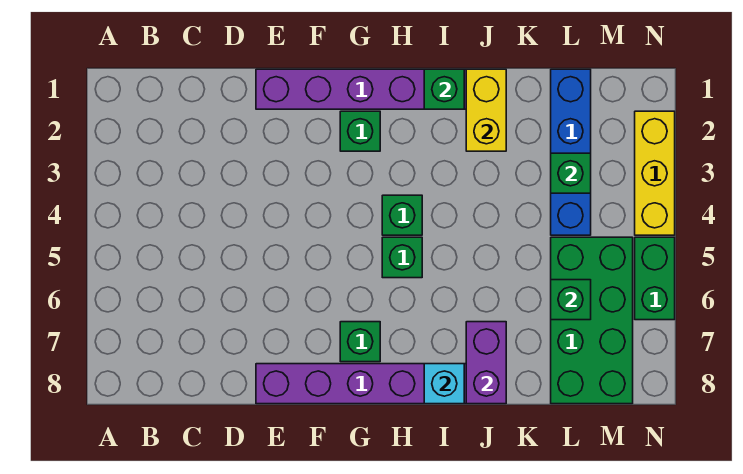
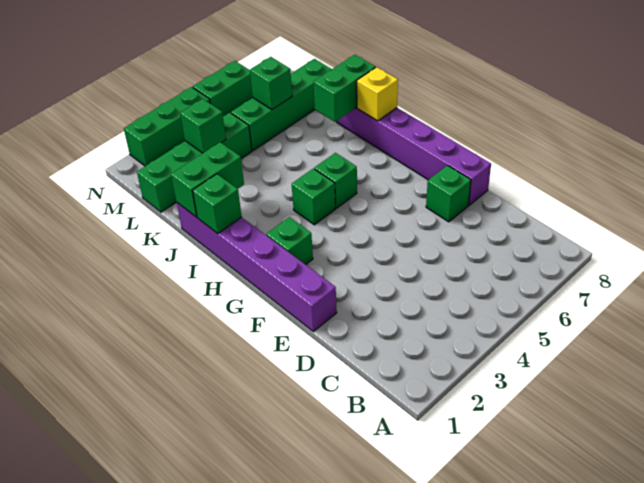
green 1x1 brick [340,322,380,362] -> green 1x1 brick moved to [426,165,471,222]
cyan 1x1 brick [424,364,464,404] -> yellow 1x1 brick [357,67,398,121]
yellow 1x2 brick [466,69,506,151] -> green 1x2 brick [171,142,244,217]
purple 1x2 brick [466,322,506,404] -> green 1x2 brick [314,55,376,122]
blue 1x4 brick [551,69,591,235] -> green 1x4 brick [137,113,252,212]
green 2x4 brick [551,237,633,404] -> green 1x4 brick [231,59,332,151]
yellow 1x3 brick [635,111,675,235] -> green 1x3 brick [124,87,210,166]

